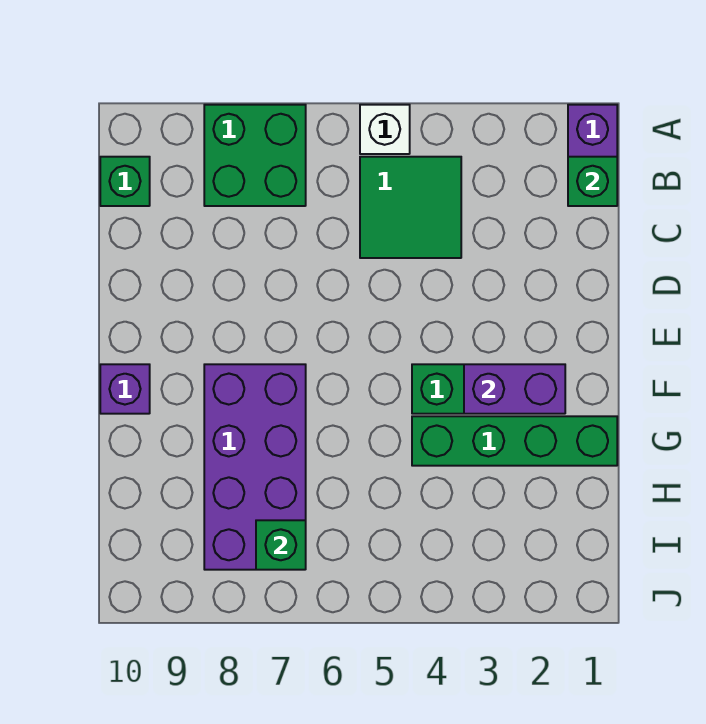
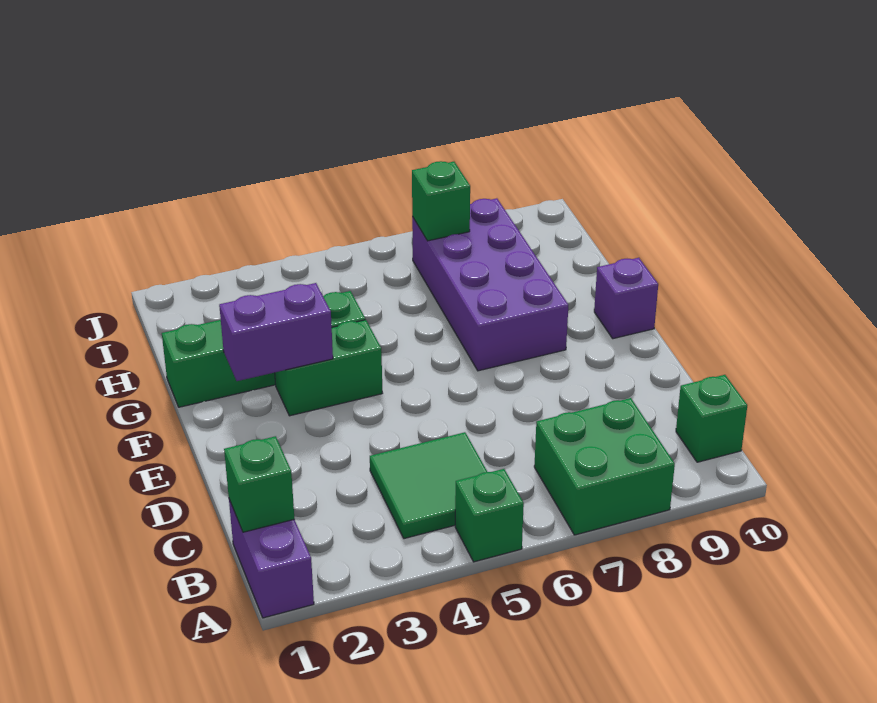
white 1x1 brick [360,105,410,154] -> green 1x1 brick [455,469,524,562]

